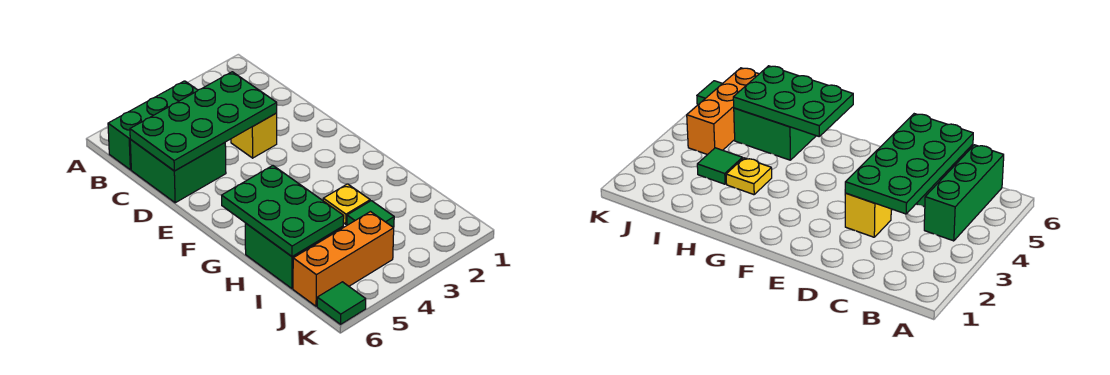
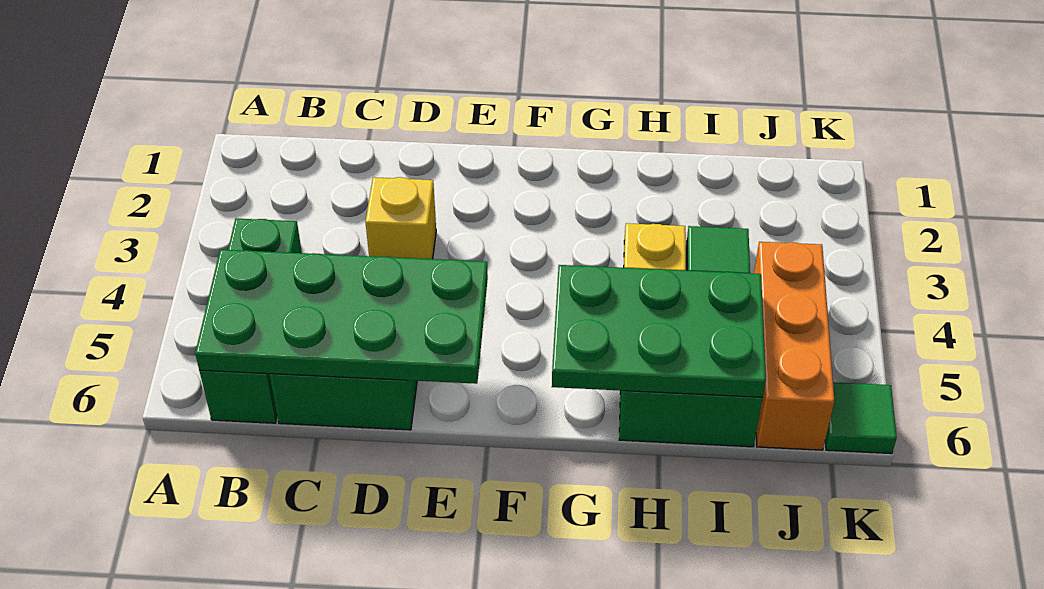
green 2x4 plate [130,72,277,171] -> green 2x4 plate turned to [195,250,488,384]

